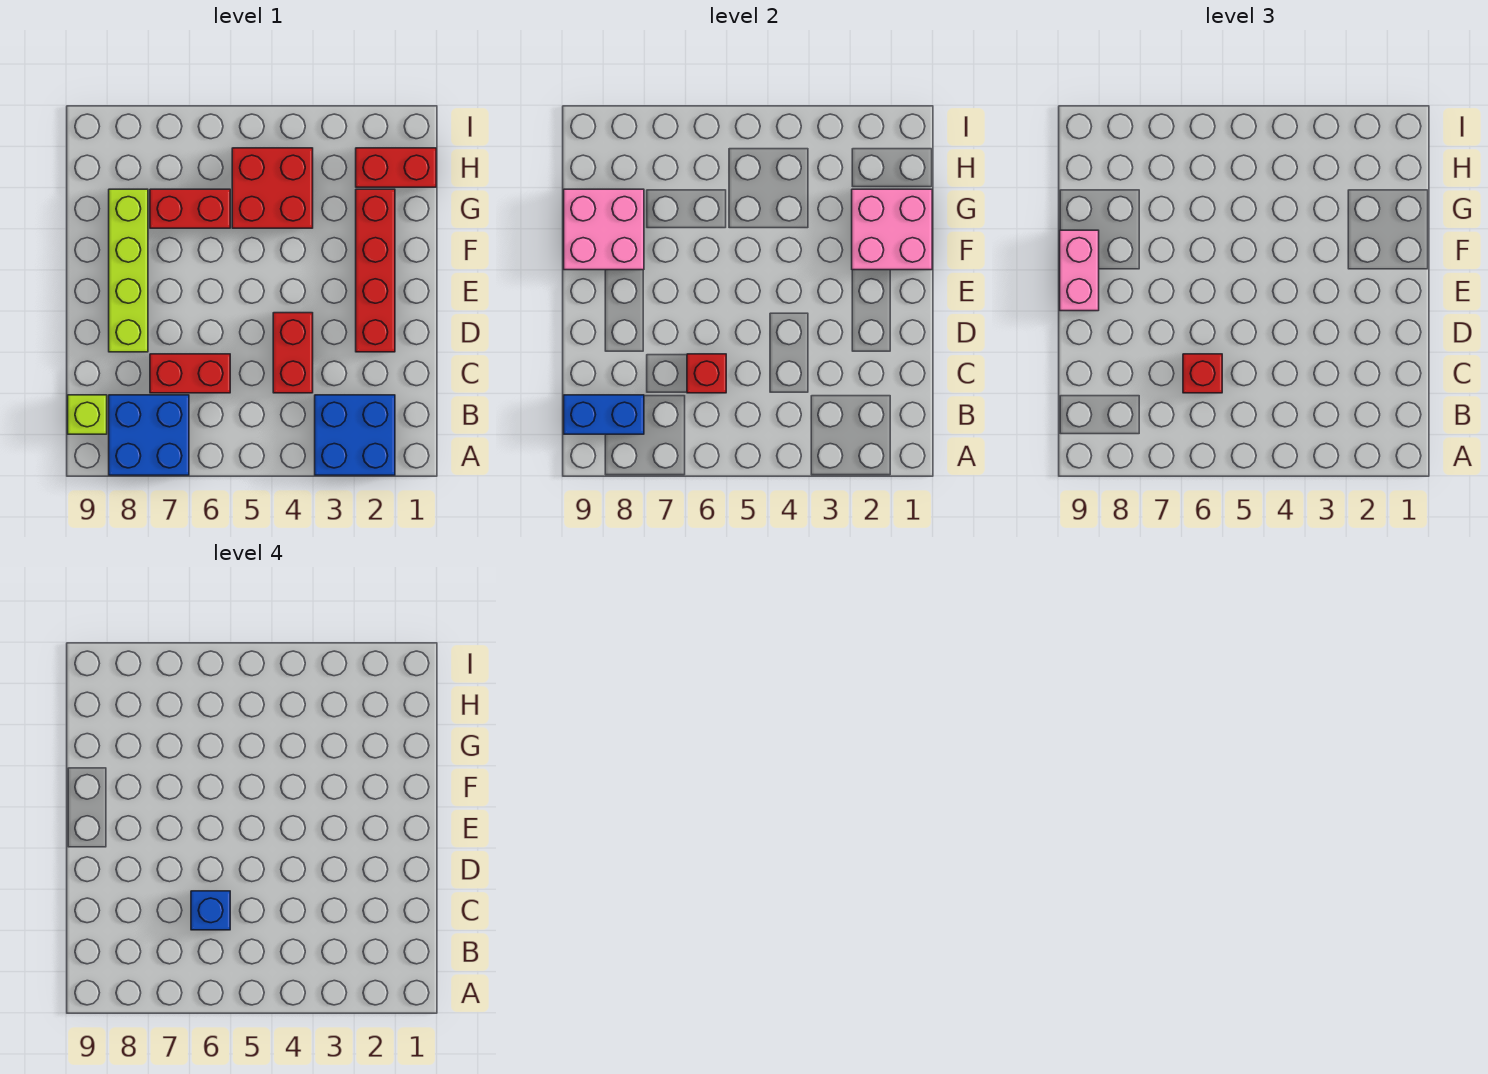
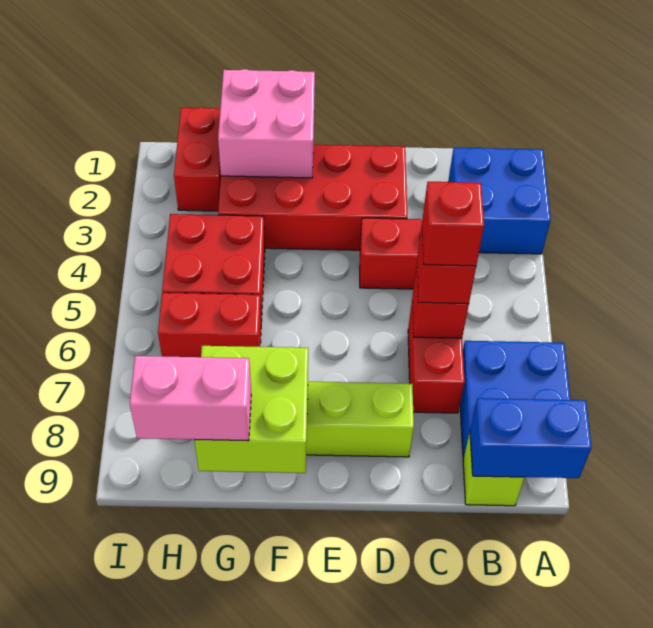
blue 1x2 brick [564,395,644,434] -> blue 1x2 brick turned to [470,398,592,478]
blue 1x1 brick [191,891,230,930] -> red 1x1 brick [422,182,484,266]
red 1x4 brick [356,189,395,352] -> red 2x4 brick [218,145,407,250]
pink 1x2 brick [1060,230,1099,311] -> pink 1x2 brick moved to [130,356,251,441]
pink 2x2 brick [564,189,644,270] -> lime 2x2 brick [195,346,308,473]
red 1x2 brick [150,189,230,228] -> red 1x2 brick turned to [158,293,261,357]

